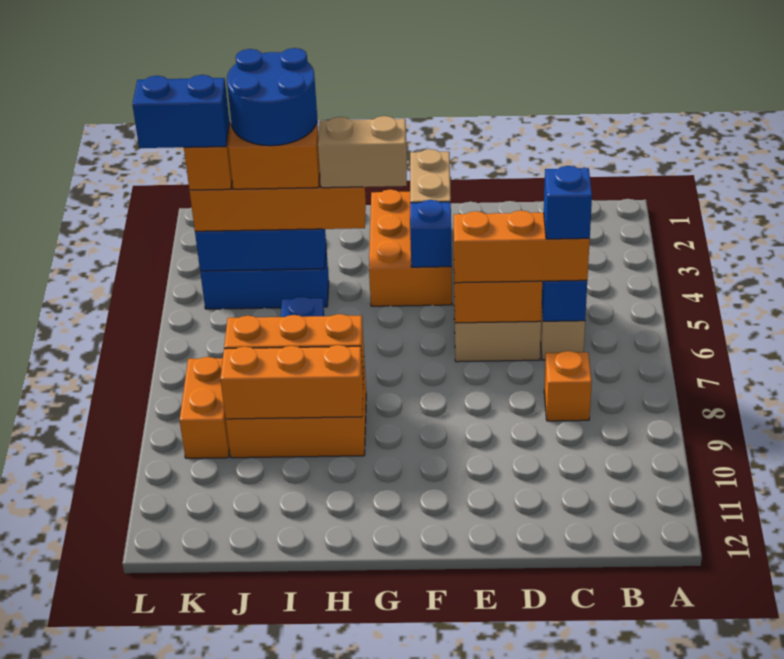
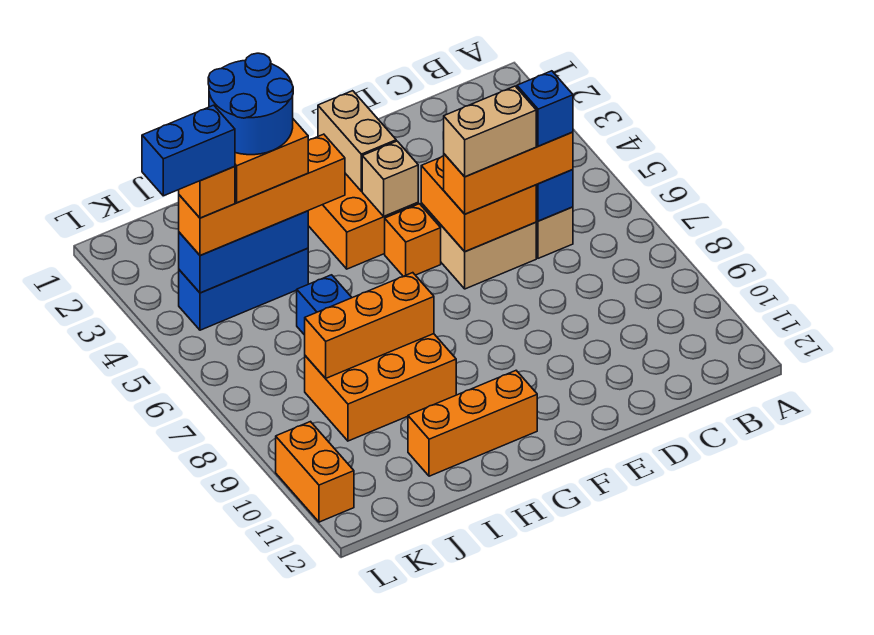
orange 1x1 brick [544,351,592,421] -> orange 1x1 brick moved to [385,204,441,276]
blue 1x1 brick [410,200,452,267] -> tan 1x1 brick [362,141,418,216]
tan 1x2 brick [318,116,407,188] -> tan 1x2 brick moved to [444,86,536,177]
orange 1x3 brick [220,345,363,419] -> orange 1x3 brick moved to [408,371,537,476]
orange 1x2 brick [180,357,229,458] -> orange 1x2 brick moved to [276,422,354,522]

